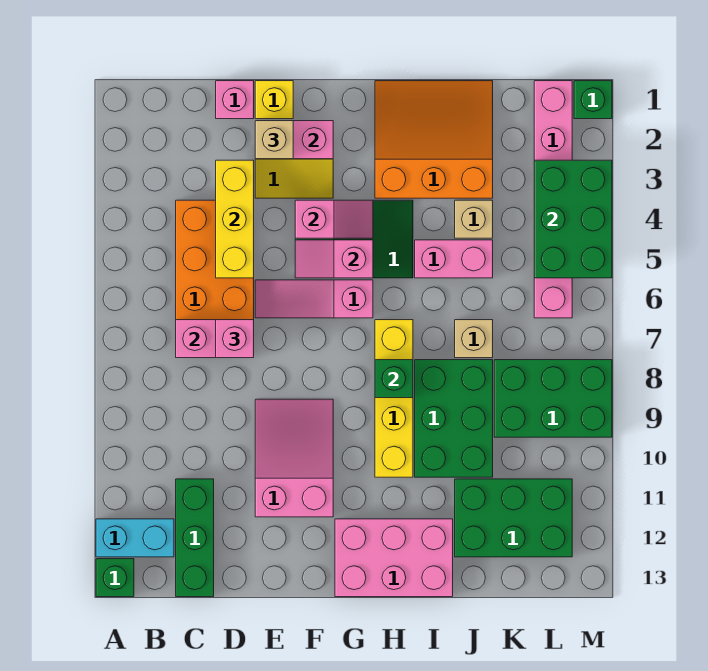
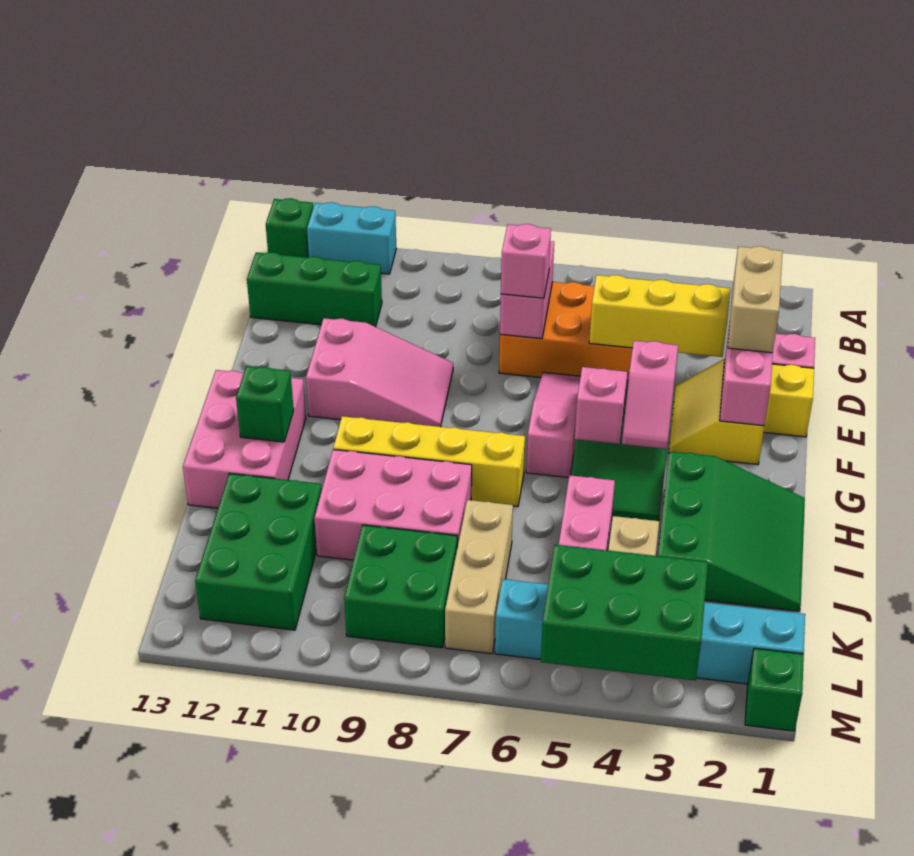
cyan 1x2 brick [96,519,174,557] -> cyan 1x2 brick turned to [307,202,396,274]
tan 1x1 brick [255,121,293,159] -> tan 1x2 brick [728,246,783,353]
orange 3x3 slope [375,81,493,198] -> green 3x3 slope [658,451,805,611]
green 1x1 brick [375,360,413,398] -> green 1x1 brick moved to [236,366,294,442]
green 2x3 brick [415,360,493,477] -> pink 2x3 brick [314,450,472,560]
tan 1x1 brick [455,320,493,358] -> tan 1x3 brick [445,500,513,654]
green 2x3 brick [494,360,612,437] -> green 2x2 brick [344,525,457,648]
pink 1x6 brick [534,81,572,318] -> cyan 1x6 brick [495,579,805,684]

